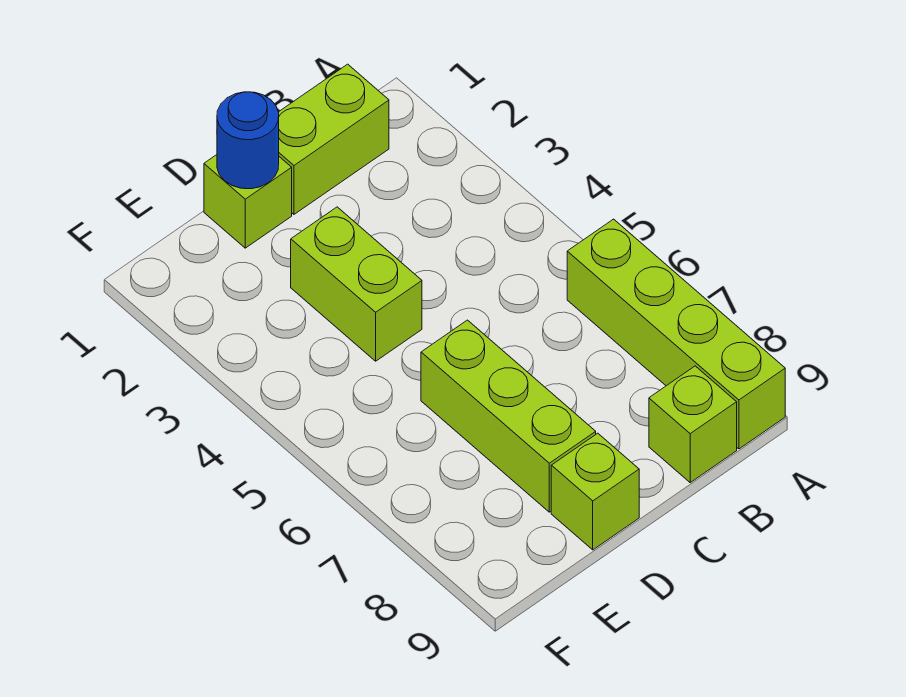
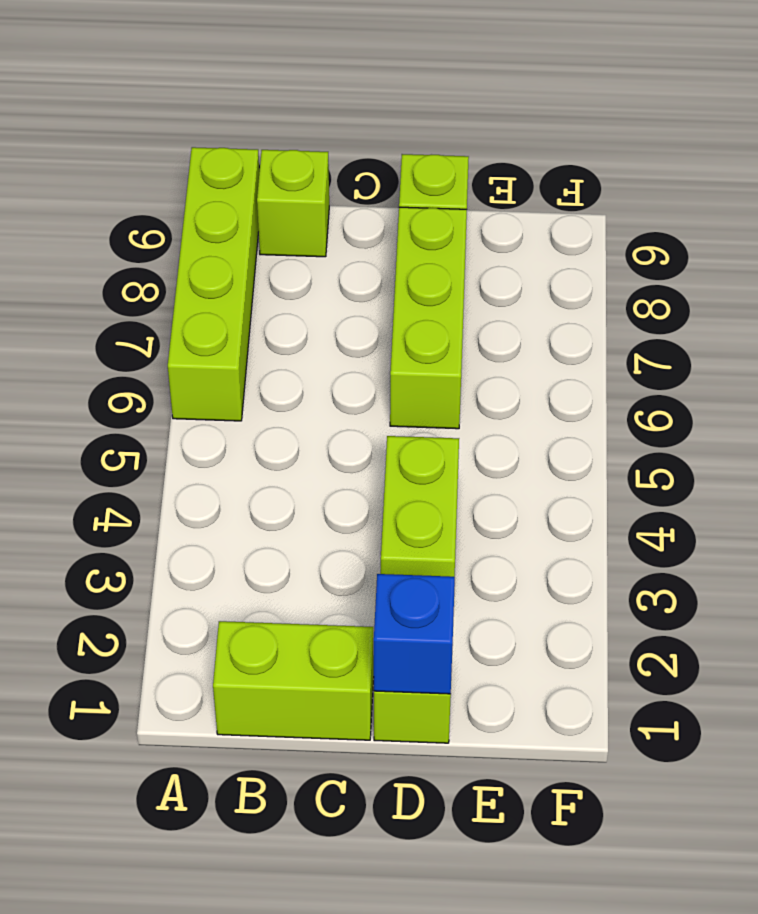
blue 1x1 round brick [217,92,279,189] -> blue 1x1 brick [374,574,455,694]

